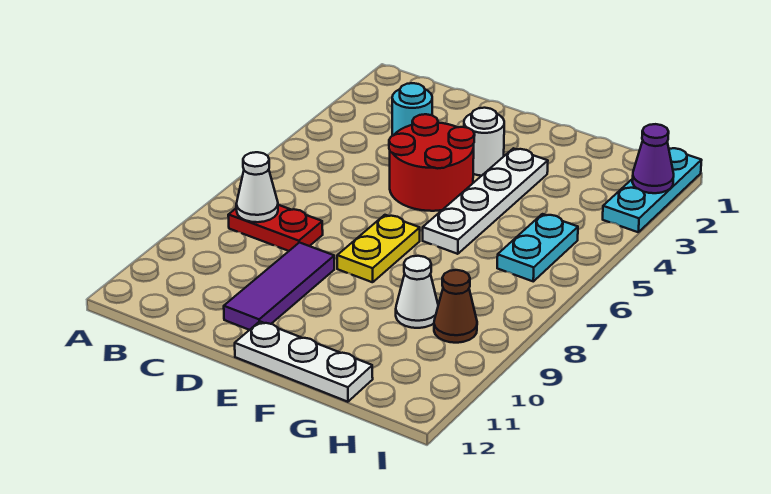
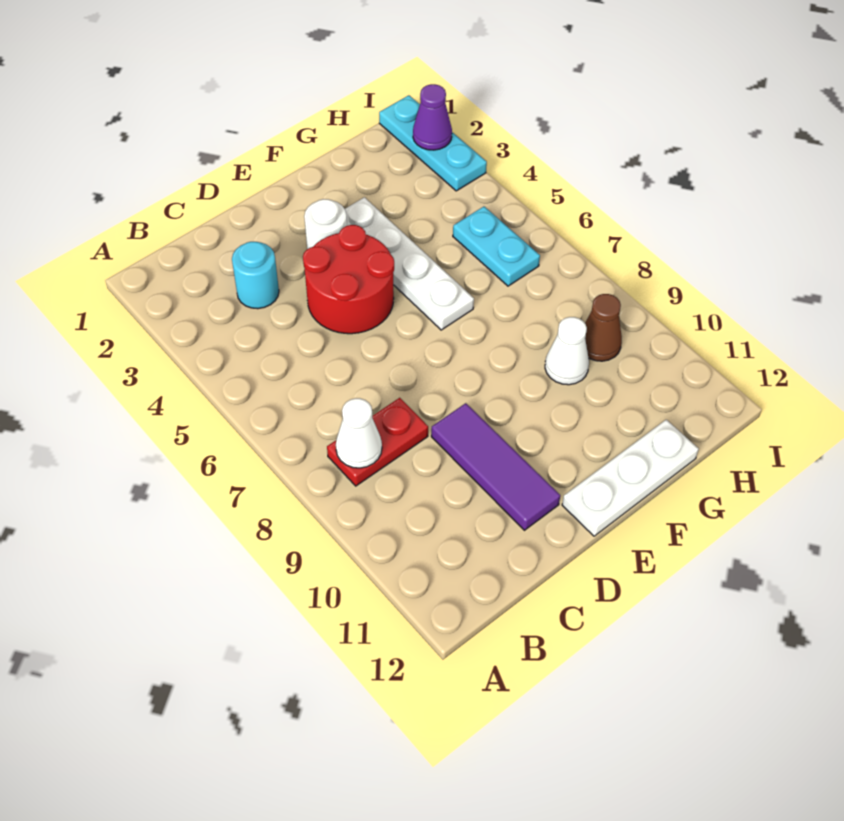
yellow 1x2 plate [337,215,420,282] -> none

